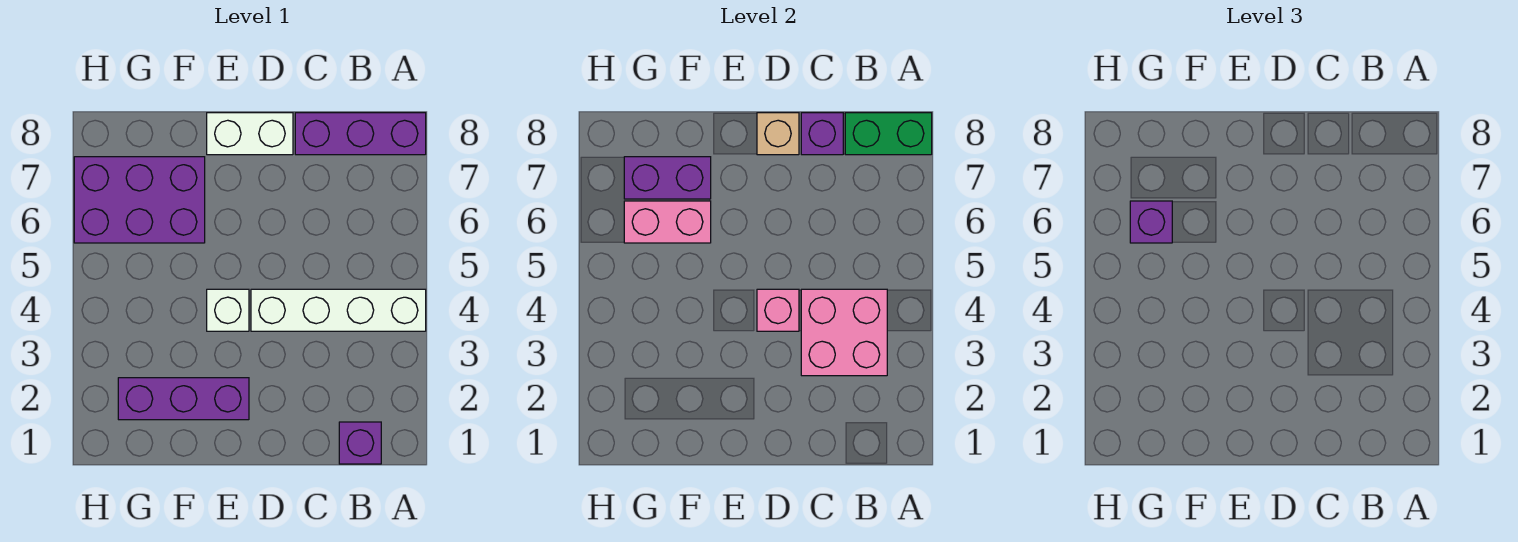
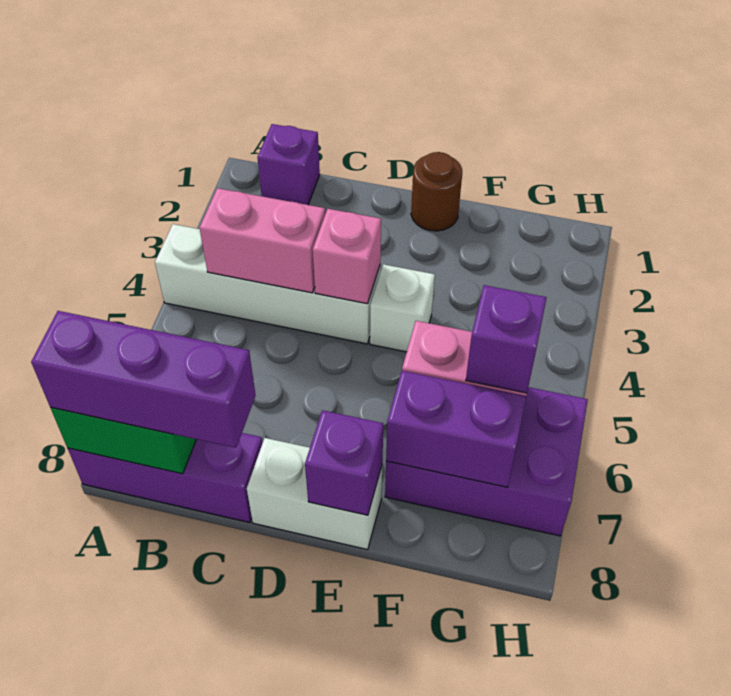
pink 2x2 brick [801,289,887,376] -> pink 1x2 brick [200,188,325,293]
purple 1x1 brick [801,113,843,155] -> purple 1x1 brick moved to [305,410,383,515]
tan 1x1 brick [757,113,799,155] -> none
none -> brown 1x1 round brick [411,152,462,231]
purple 1x3 brick [118,378,249,420] -> purple 1x3 brick moved to [31,311,256,448]

